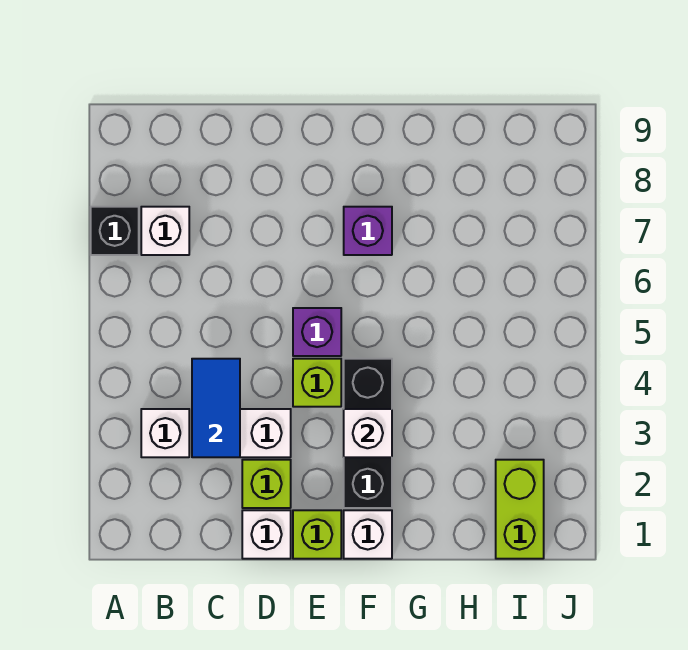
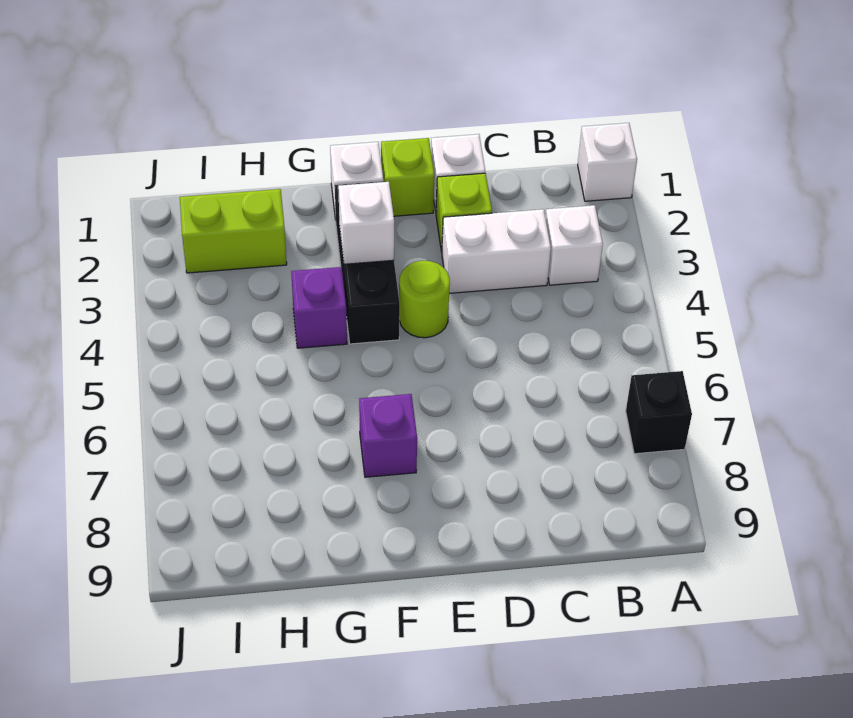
white 1x1 brick [141,207,189,255] -> white 1x1 brick moved to [578,123,637,201]
blue 1x2 tile [192,359,240,457] -> none
lime 1x1 brick [293,359,341,407] -> lime 1x1 round brick [399,261,450,338]
purple 1x1 brick [293,308,341,356] -> purple 1x1 brick moved to [291,267,347,348]
lime 1x2 brick [496,460,544,559] -> lime 1x2 brick turned to [180,189,287,273]

